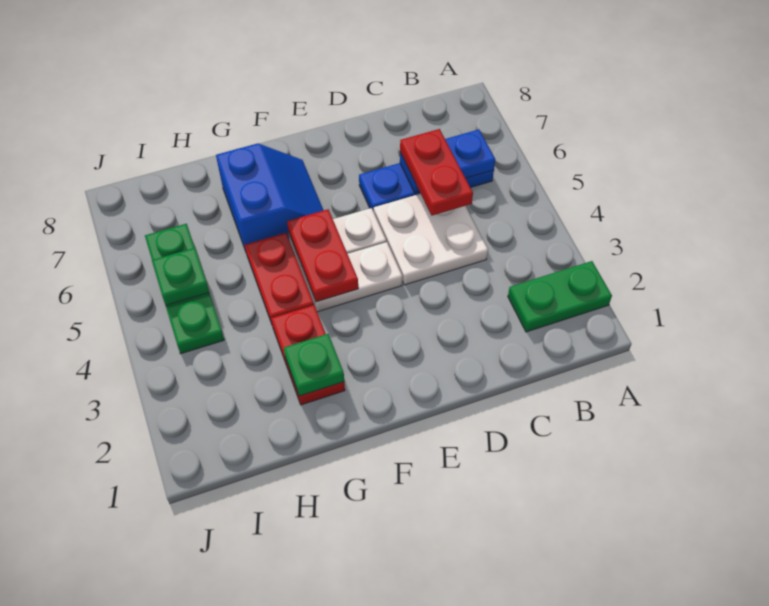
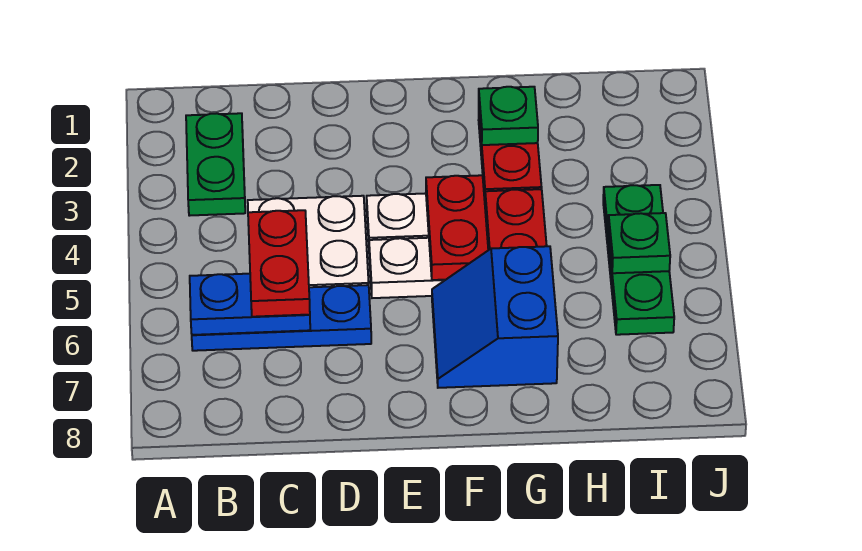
green 1x2 plate [508,261,612,332] -> green 1x2 plate turned to [186,113,245,216]

